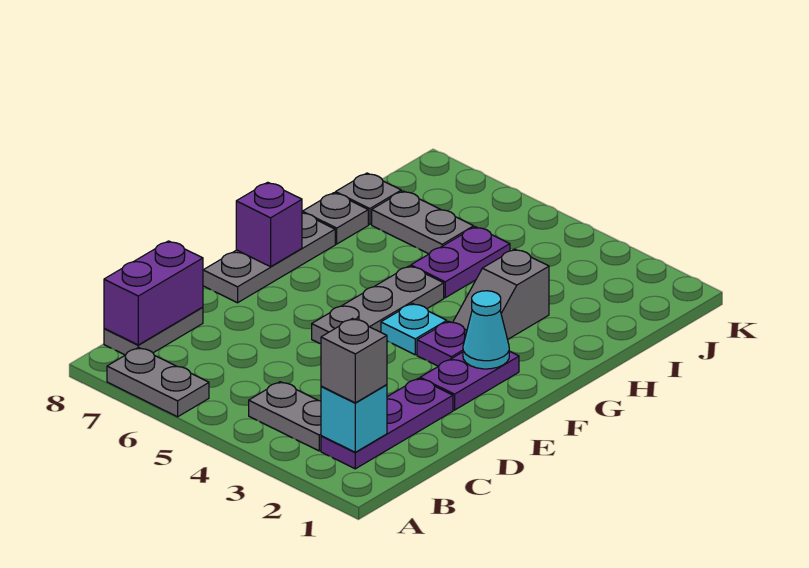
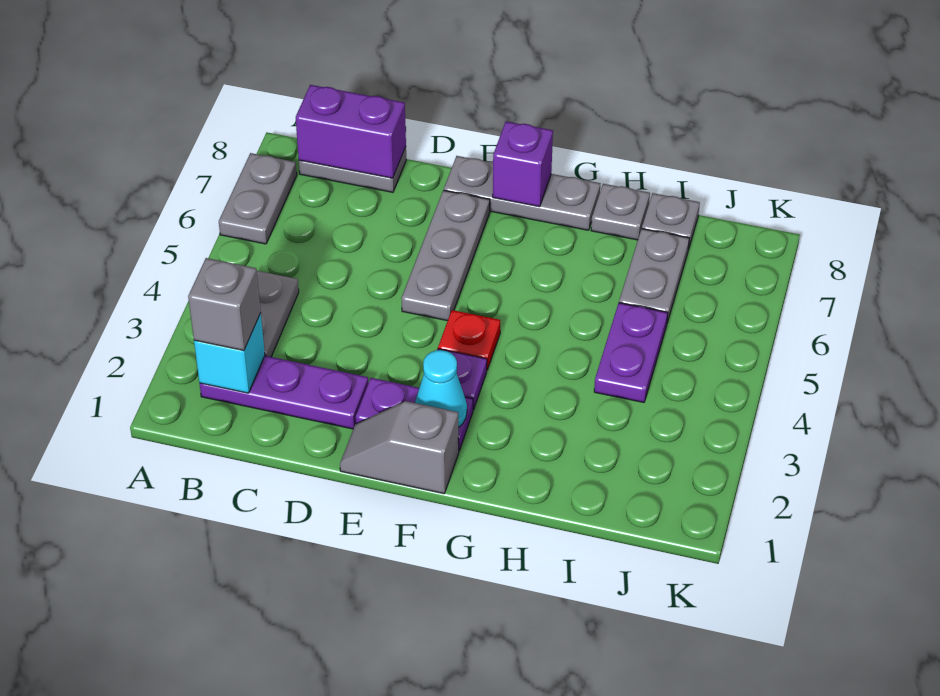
grey 1x3 plate [312,266,444,344] -> grey 1x3 plate turned to [402,190,490,321]
cyan 1x1 plate [381,303,447,355] -> red 1x1 plate [438,310,500,370]
grey 1x2 slope [453,249,549,339] -> grey 1x2 slope moved to [340,401,459,494]
purple 1x2 plate [411,227,510,298] -> purple 1x2 plate turned to [594,303,668,403]

